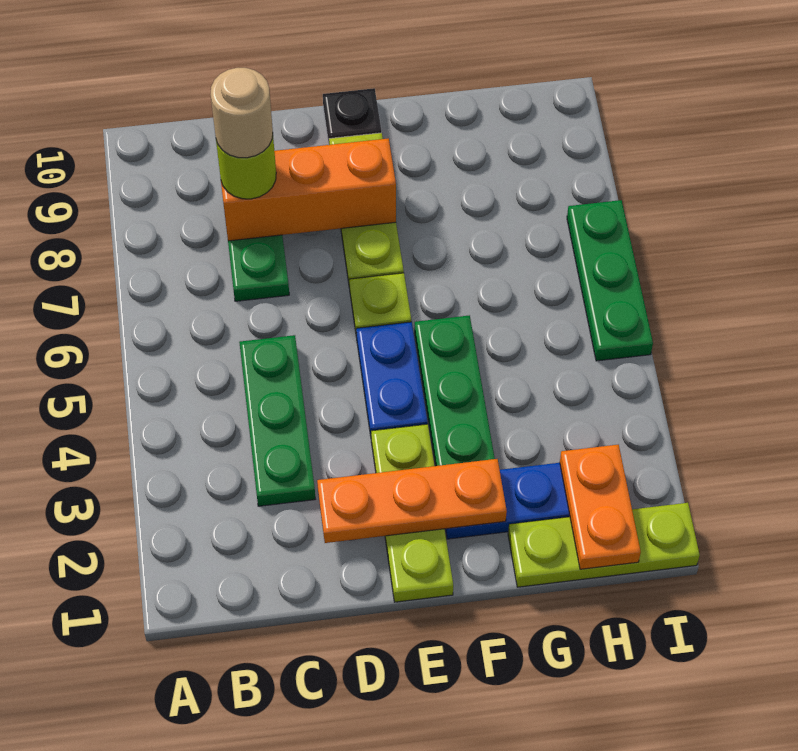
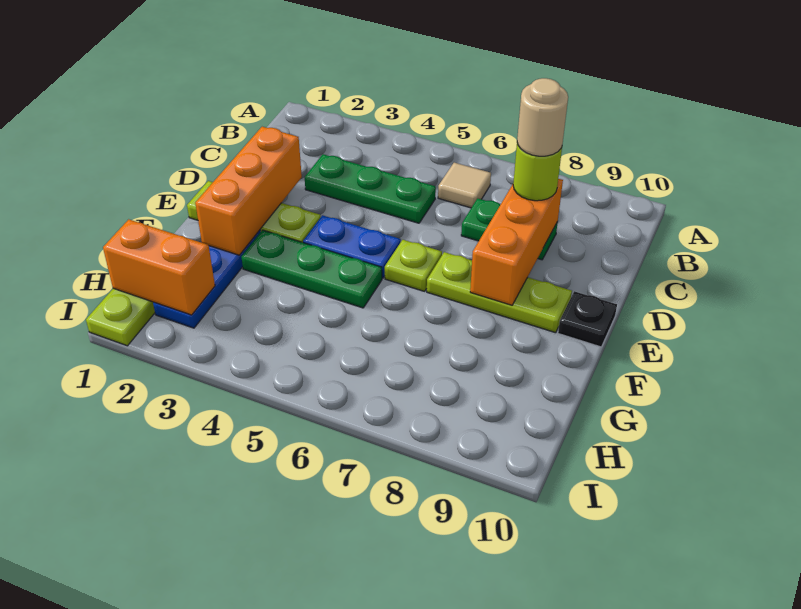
none -> tan 1x1 tile [438,163,491,208]
orange 1x3 plate [317,459,507,543] -> orange 1x3 brick [195,127,302,255]
orange 1x2 plate [560,445,641,569] -> orange 1x2 brick [103,219,215,315]
green 1x3 plate [567,200,653,361] -> none

